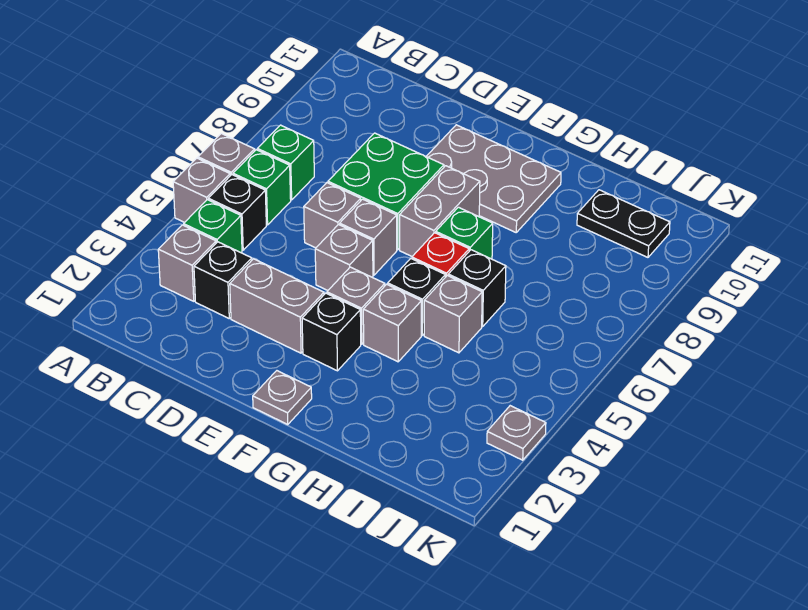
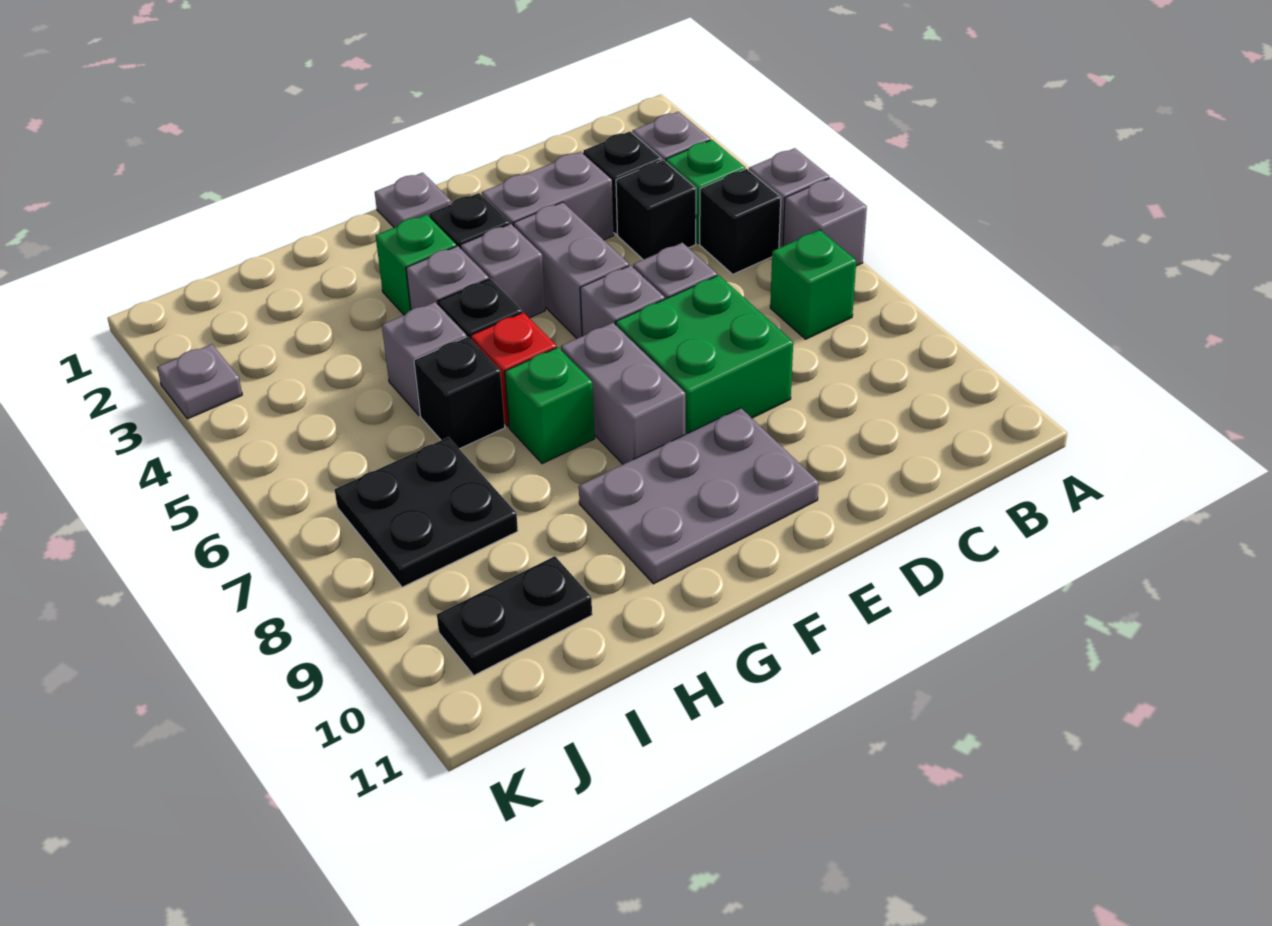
green 1x1 brick [233,150,291,225] -> green 1x1 brick moved to [376,215,456,315]
none -> black 1x1 brick [616,160,696,260]
grey 1x1 brick [315,225,373,290] -> grey 1x2 brick [513,202,629,338]
none -> black 2x2 plate [335,437,518,587]

